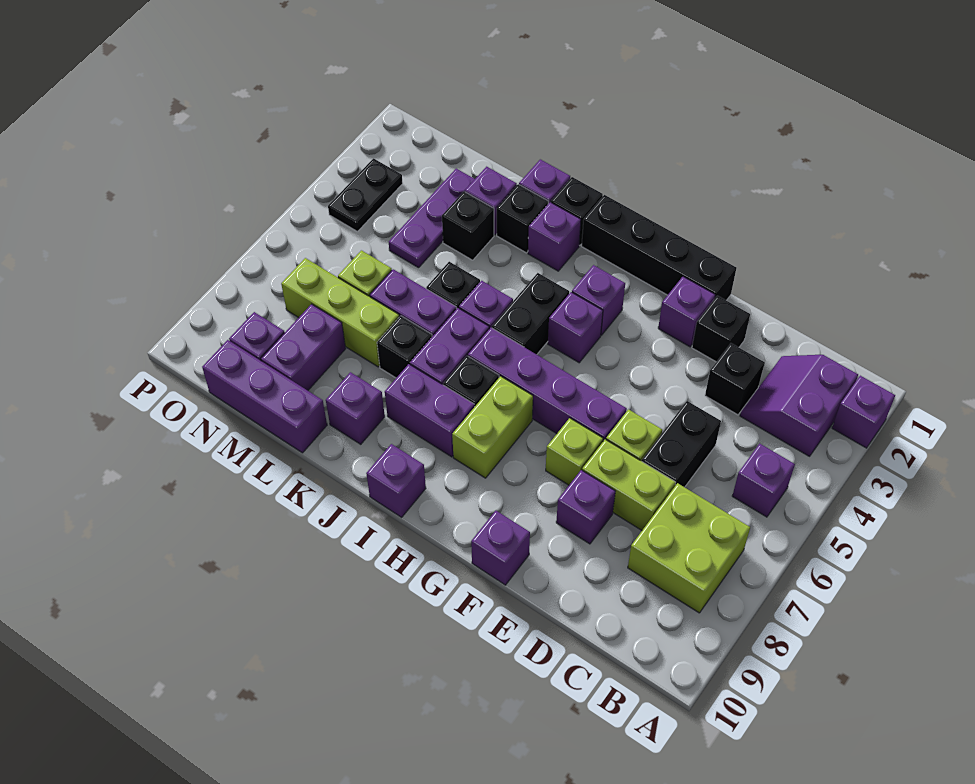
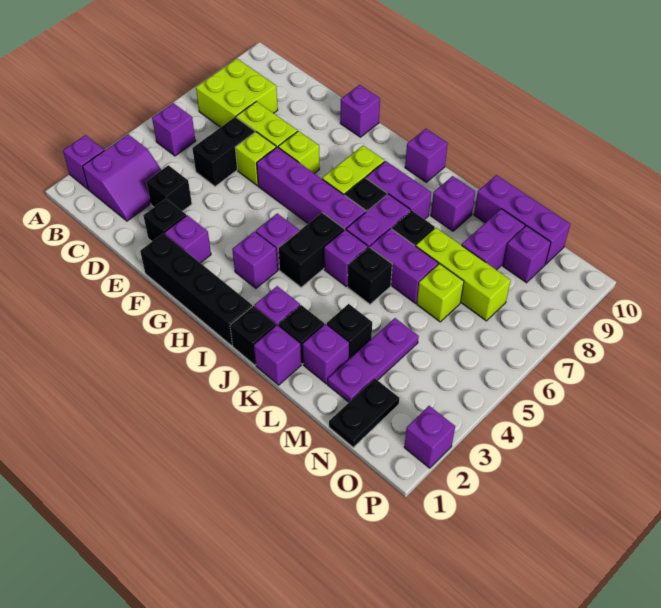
purple 1x1 brick [556,470,615,544] -> purple 1x1 brick moved to [404,406,455,468]
black 1x2 plate [328,159,403,231] -> black 1x2 plate moved to [329,379,399,447]

